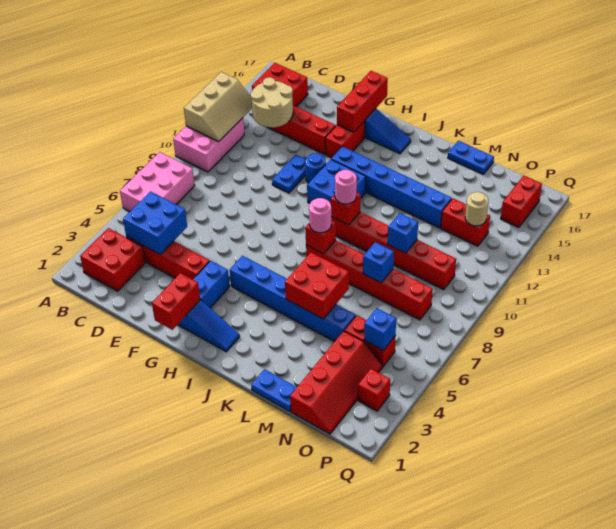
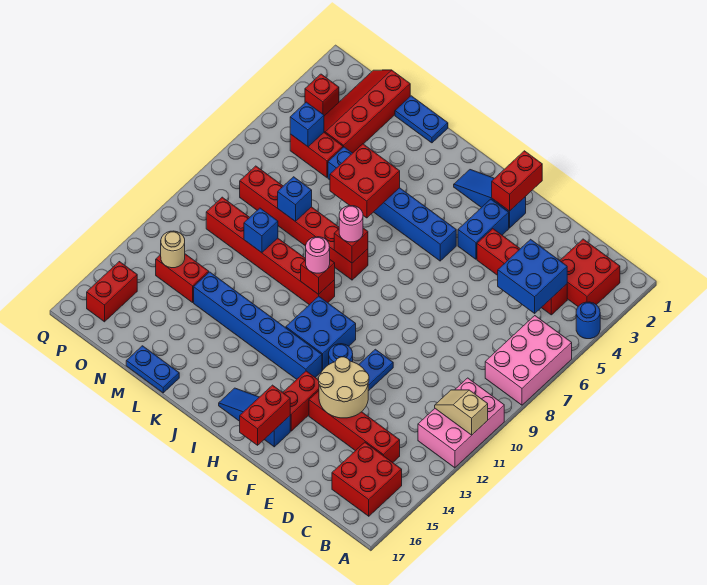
none -> blue 1x1 round brick [576,302,600,339]
tan 2x3 slope [184,72,252,142] -> tan 1x2 slope [435,390,488,435]
tan 2x2 round brick [251,77,293,127] -> tan 2x2 round brick moved to [318,357,369,418]
red 1x3 brick [337,71,388,132] -> red 1x2 brick [240,385,290,445]

